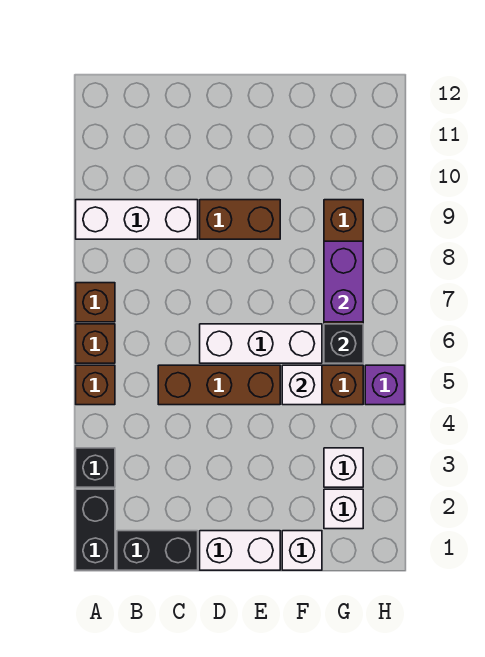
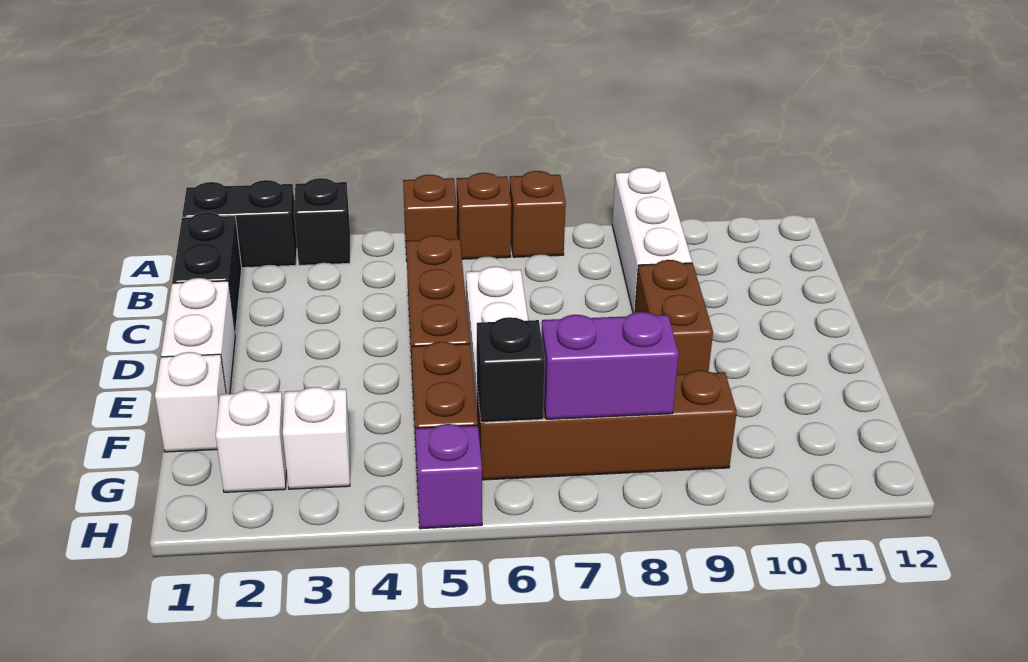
white 1x1 brick [282,365,322,405] -> none

